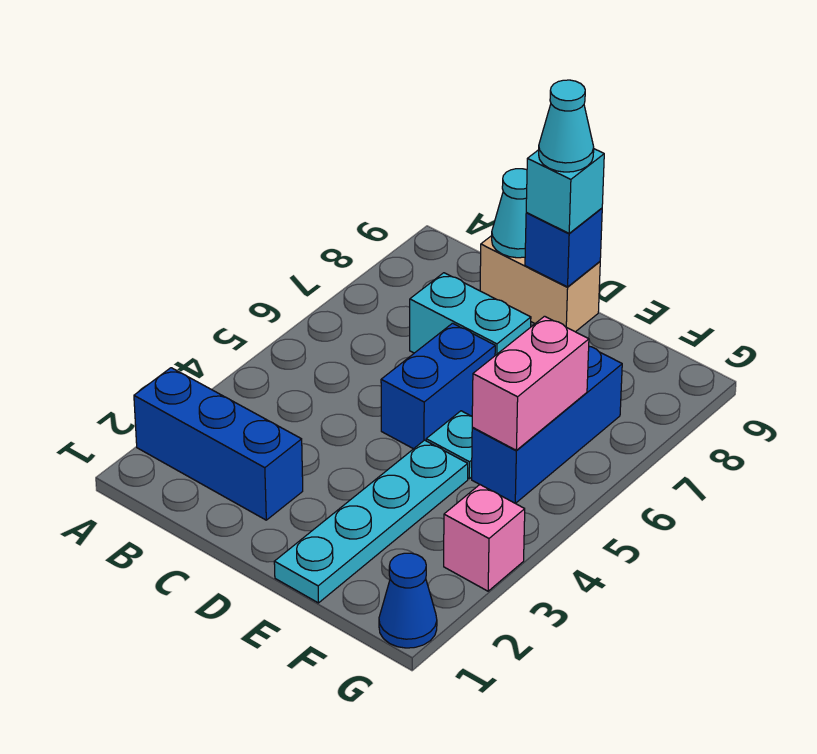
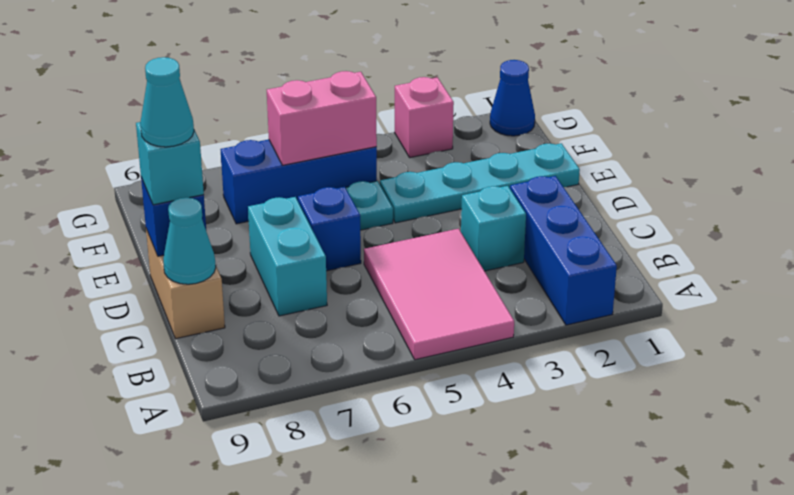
none -> pink 2x3 tile [364,229,514,360]
none -> cyan 1x1 brick [461,186,526,271]
blue 1x2 brick [381,323,495,449] -> blue 1x1 brick [298,187,361,271]

